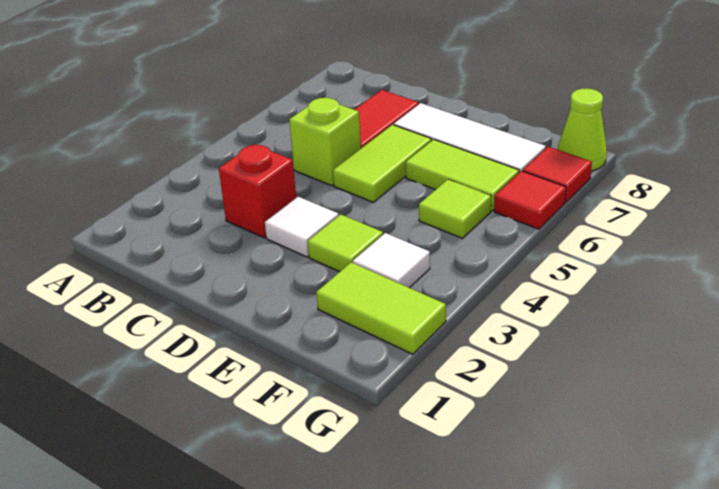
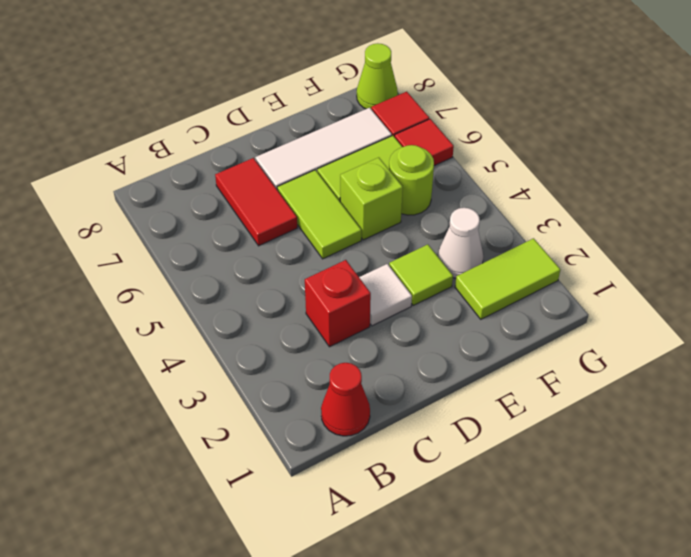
none -> red 1x1 cone [321,363,370,436]
lime 1x1 brick [289,98,361,186] -> lime 1x1 brick moved to [340,157,403,240]
white 1x1 tile [353,233,430,288] -> white 1x1 cone [438,208,483,278]
lime 1x1 tile [419,179,491,238] -> lime 1x1 round brick [389,145,434,215]

